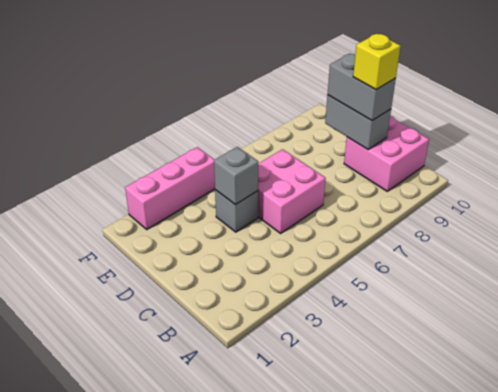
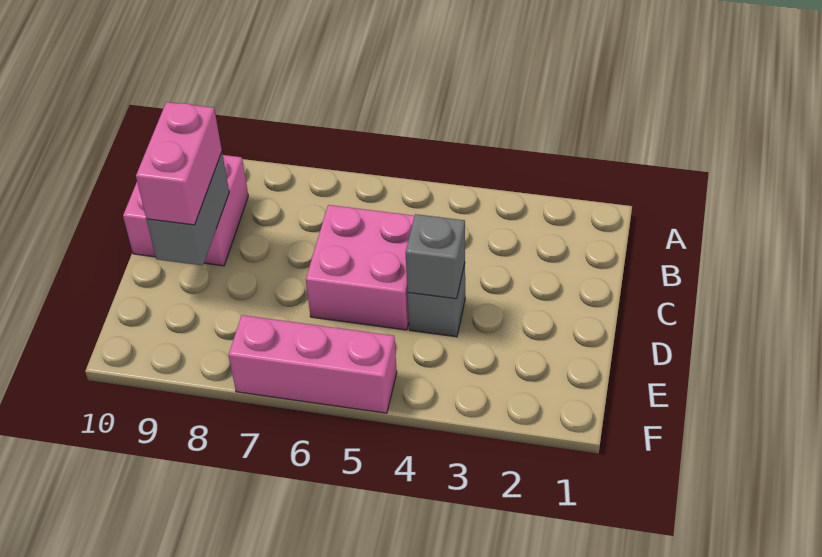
grey 1x2 brick [328,54,396,121] -> pink 1x2 brick [136,102,222,225]
yellow 1x1 brick [353,34,401,90] -> none
pink 1x3 brick [125,147,215,229] -> pink 1x3 brick moved to [229,315,397,413]

